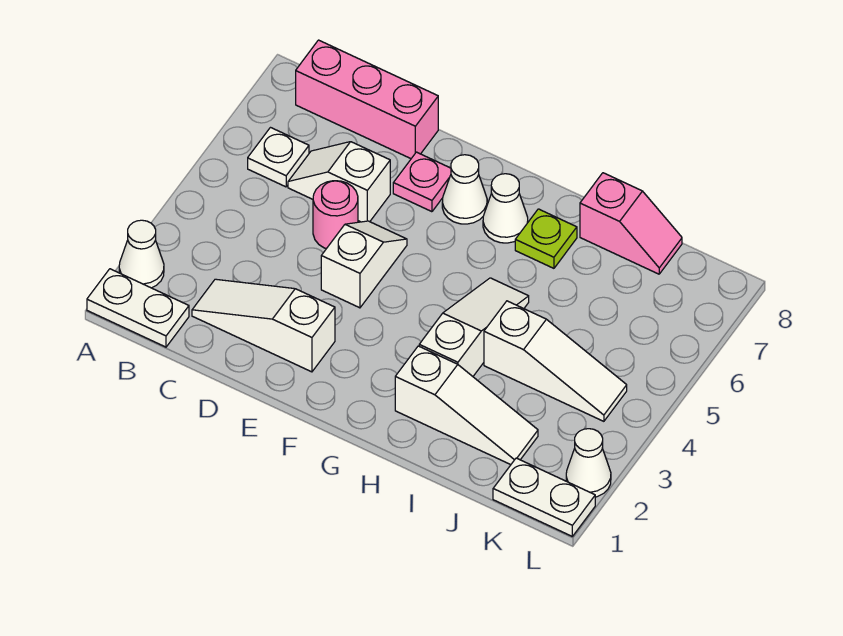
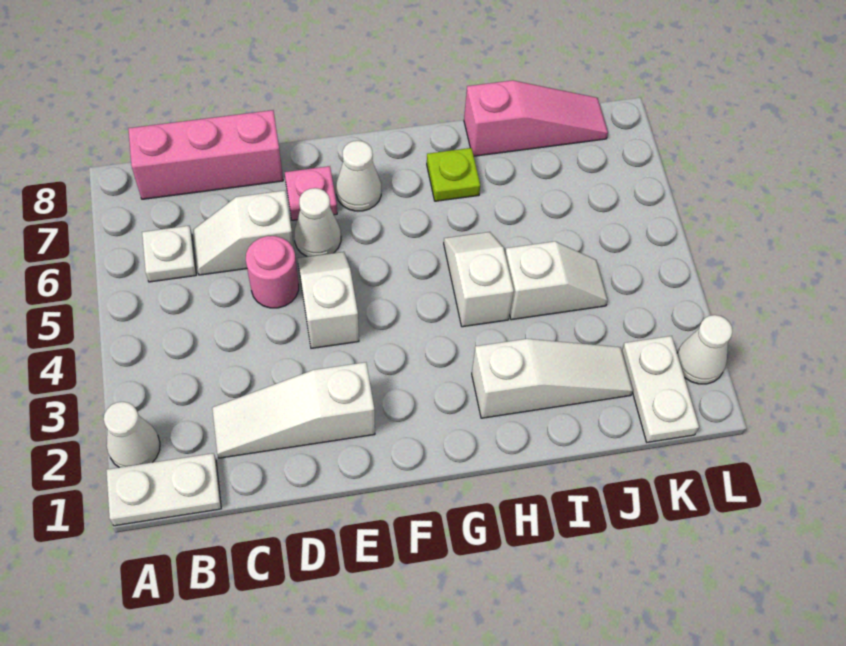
white 1x1 cone [483,174,528,243] -> white 1x1 cone moved to [294,188,341,257]
white 1x3 slope [419,278,529,376] -> white 1x2 slope [444,232,514,327]
white 1x3 slope [484,301,627,421] -> white 1x2 slope [505,241,608,320]
pink 1x2 slope [580,173,682,274] -> pink 1x3 slope [464,80,608,156]
white 1x2 plate [493,458,595,536] -> white 1x2 plate turned to [622,336,699,442]

